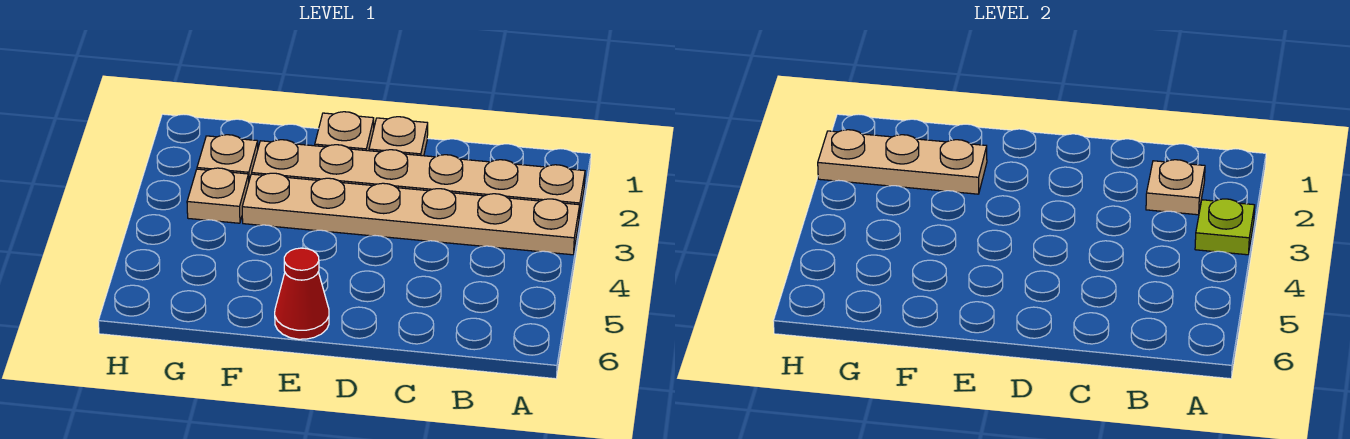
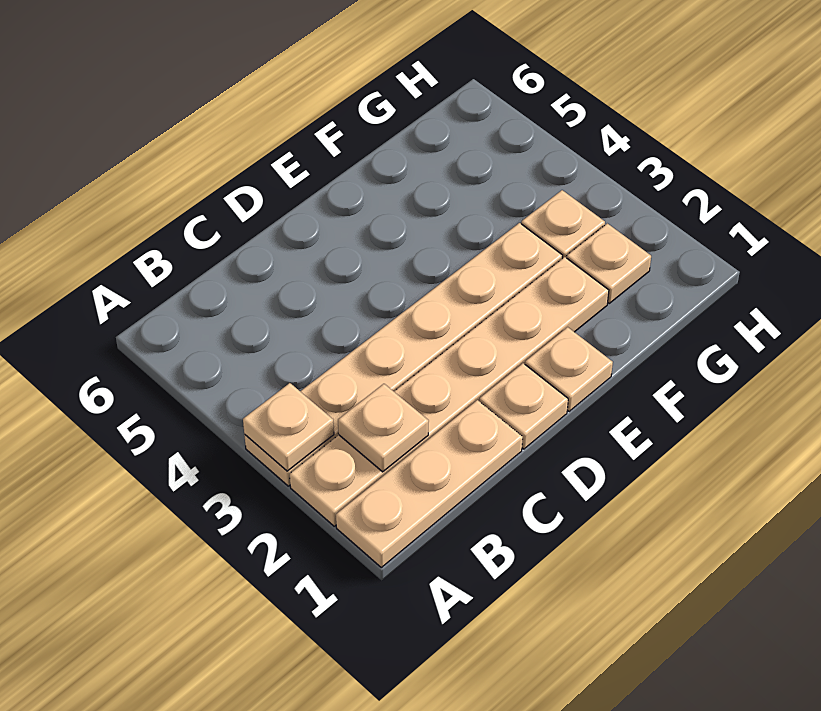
lime 1x1 plate [1195,199,1255,255] -> tan 1x1 plate [243,383,334,471]
red 1x1 cone [275,248,329,339] -> none
tan 1x3 plate [818,130,987,194] -> tan 1x3 plate moved to [336,400,523,567]

